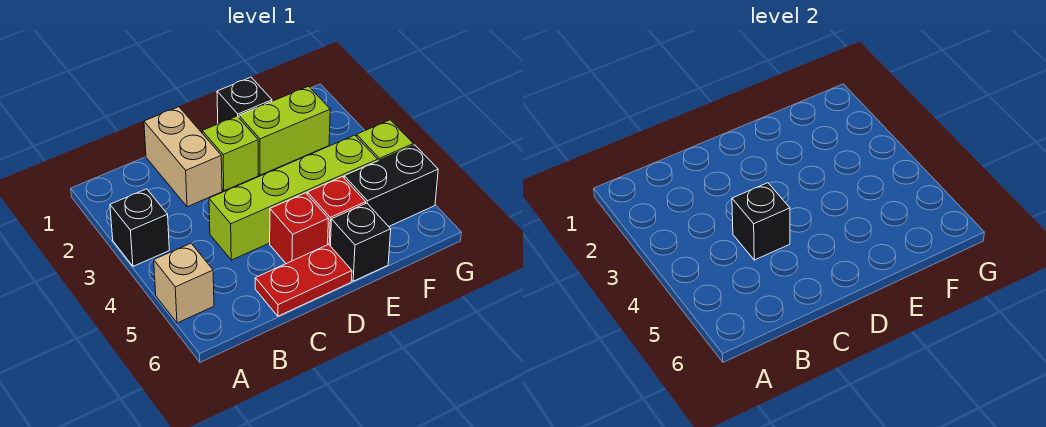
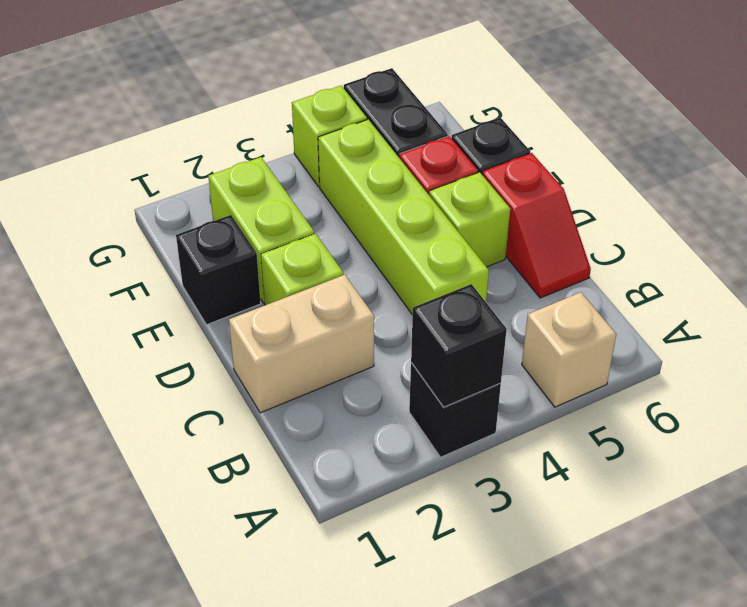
black 1x1 brick [732,183,790,260] -> black 1x1 brick moved to [411,284,507,407]
red 1x2 plate [255,244,352,316] -> red 1x2 slope [482,153,591,298]
red 1x1 brick [270,193,328,264] -> lime 1x1 brick [429,172,510,267]

